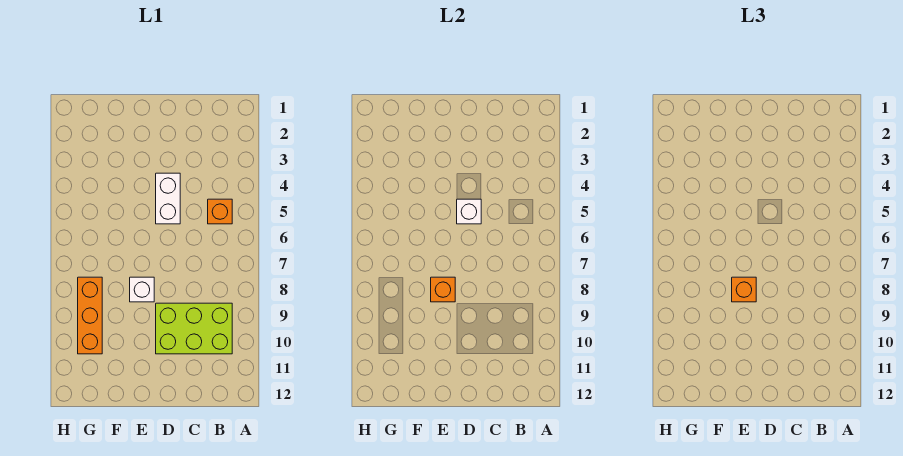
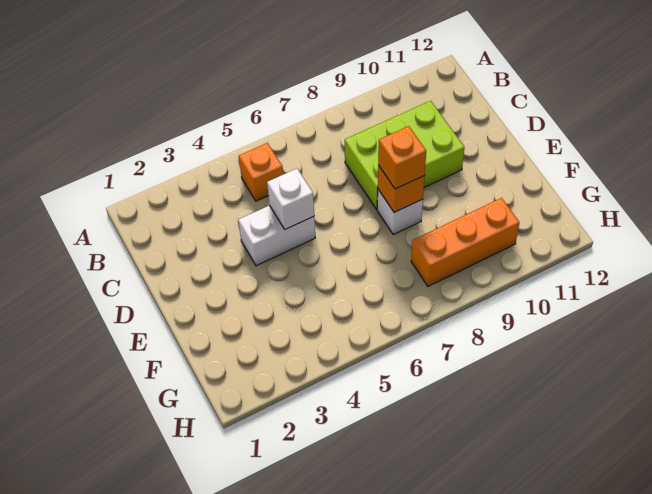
lime 2x3 brick [156,303,232,354] -> lime 2x3 brick turned to [345,101,464,209]

